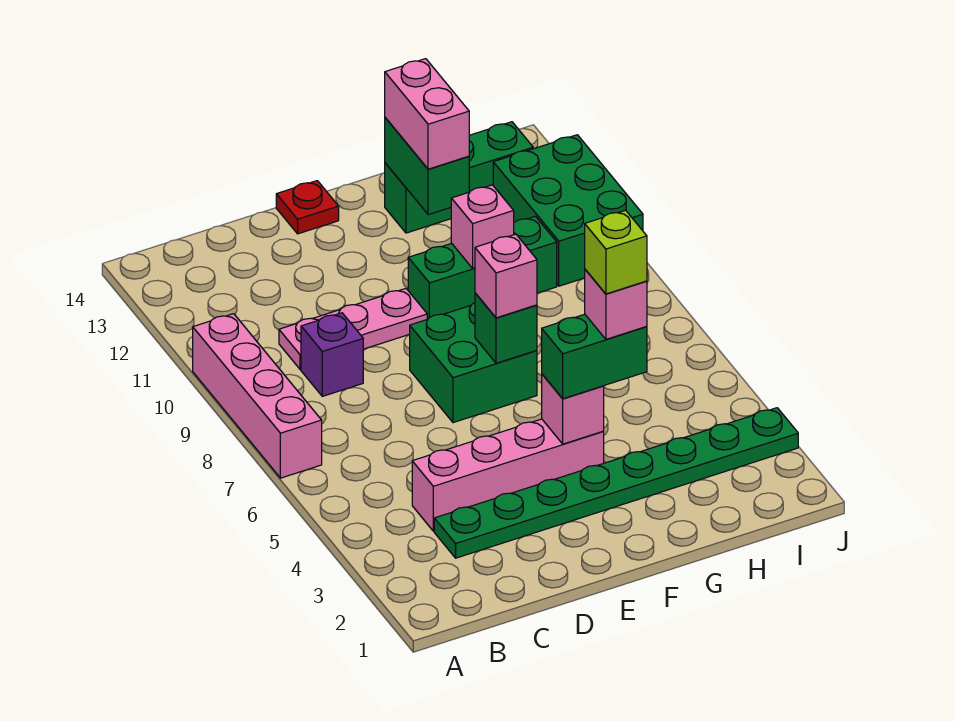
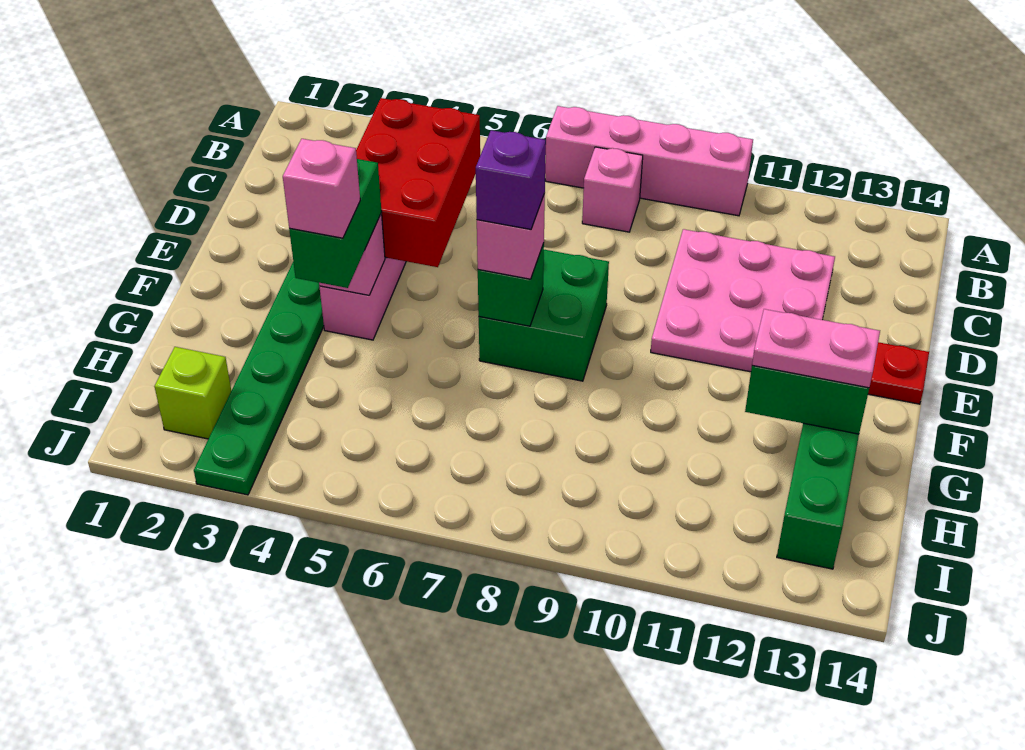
none -> red 2x3 brick [356,98,480,267]
purple 1x1 brick [301,313,363,396] -> purple 1x1 brick moved to [476,130,546,229]
pink 1x3 plate [279,289,427,369] -> pink 3x3 plate [651,229,835,372]
green 1x3 brick [408,216,557,319] -> none
lime 1x1 brick [585,210,647,294] -> lime 1x1 brick moved to [154,347,231,439]
pink 1x1 brick [451,185,514,268] -> pink 1x1 brick moved to [582,147,643,232]
pink 1x2 brick [385,59,469,169] -> pink 1x2 plate [752,309,880,388]
green 2x3 brick [493,135,643,286] -> none

